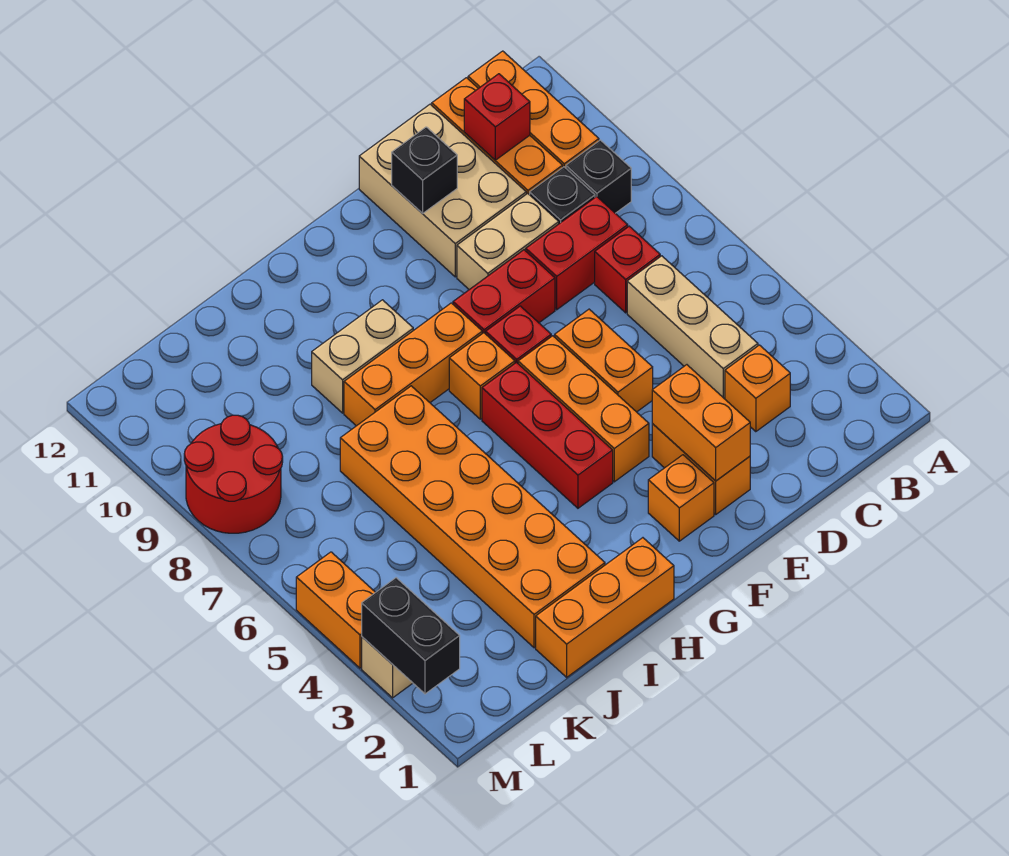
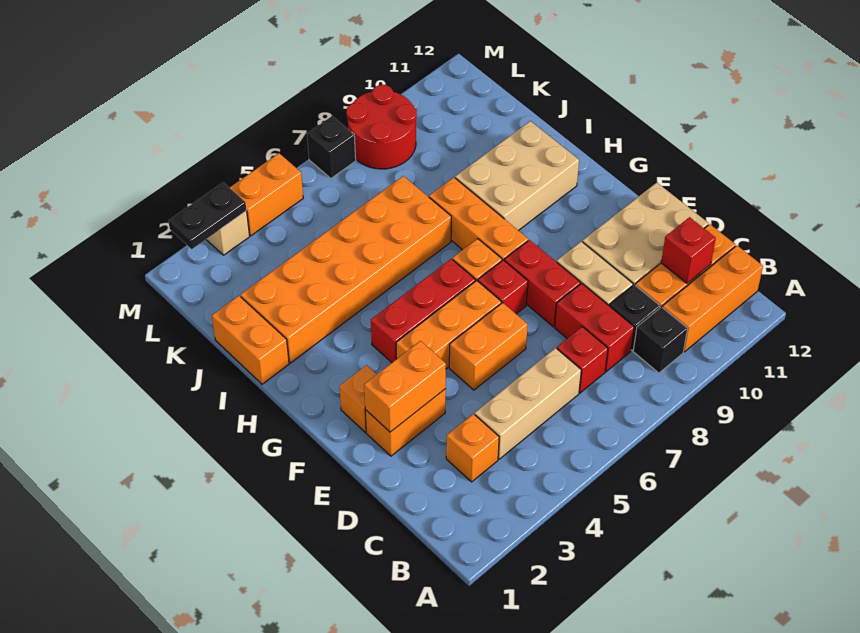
black 1x1 brick [392,127,457,214] -> black 1x1 brick moved to [307,116,356,178]
orange 1x3 brick [536,538,674,677] -> orange 1x2 brick [212,296,289,384]
tan 1x2 brick [312,300,413,413] -> tan 2x3 brick [455,121,579,231]
black 1x2 brick [362,578,460,694] -> black 1x2 plate [168,182,246,249]

